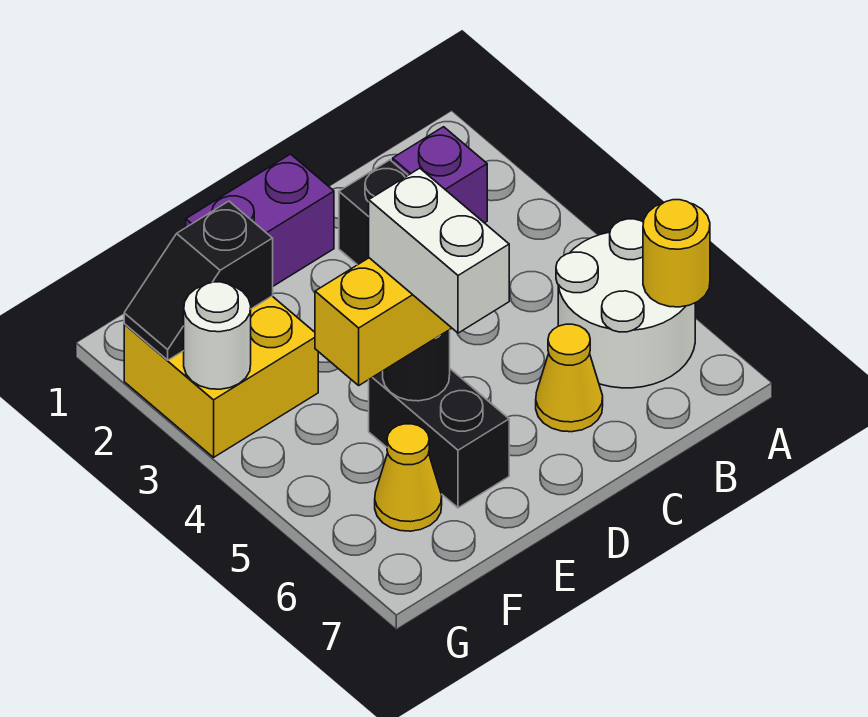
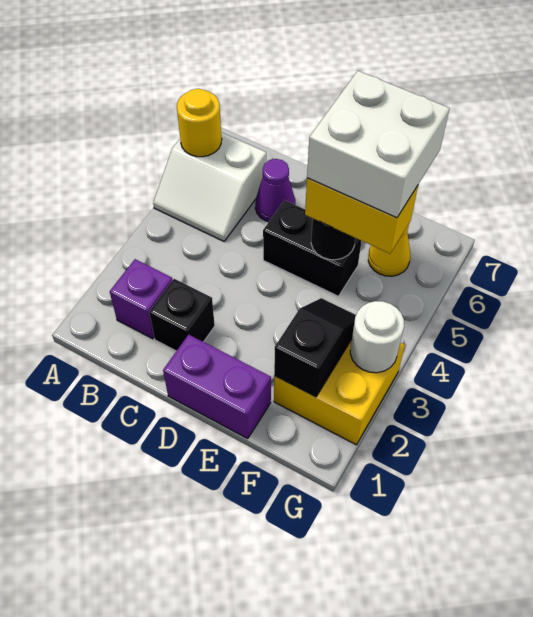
white 2x2 round brick [556,219,695,388] -> white 2x2 slope [153,132,266,241]
yellow 1x1 cone [536,324,603,432] -> purple 1x1 cone [255,159,295,222]
black 1x2 brick [369,369,509,508] -> black 1x2 brick turned to [263,200,361,296]
white 1x2 brick [369,168,509,333] -> white 2x2 brick [307,71,450,218]
black 1x2 slope [124,201,273,360] -> black 1x2 slope turned to [274,298,356,397]

